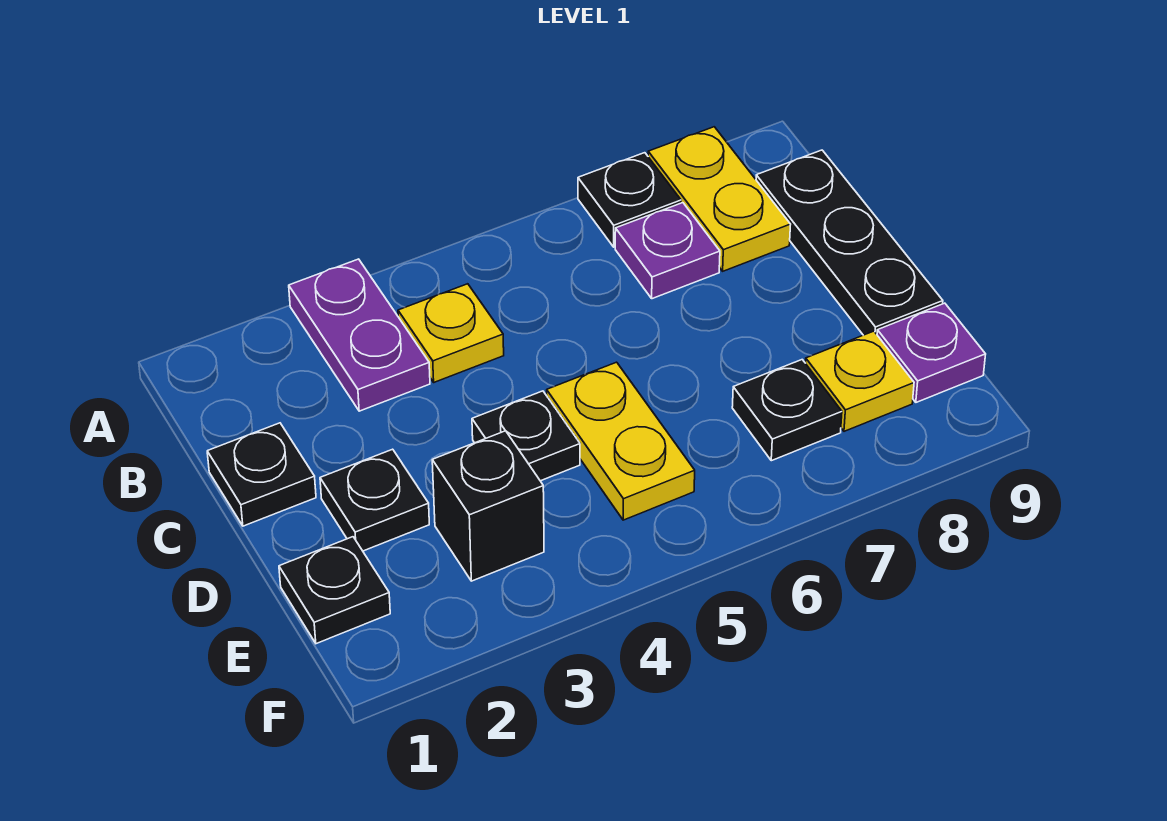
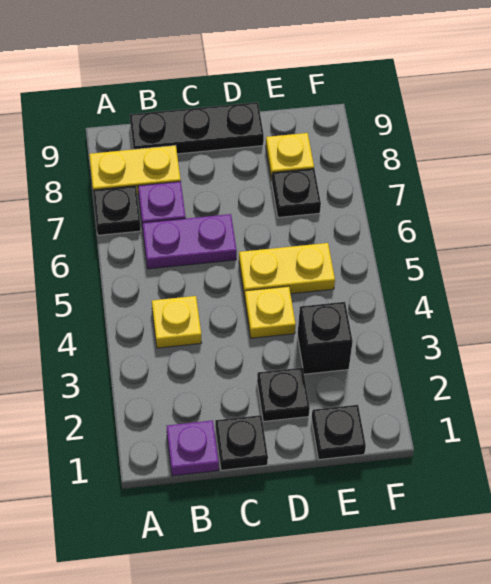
purple 1x2 plate [289,259,430,411] -> purple 1x2 plate moved to [142,214,237,269]
black 1x1 plate [472,391,580,481] -> yellow 1x1 plate [245,286,296,338]
purple 1x1 plate [877,303,986,402] -> purple 1x1 plate moved to [167,420,219,476]

